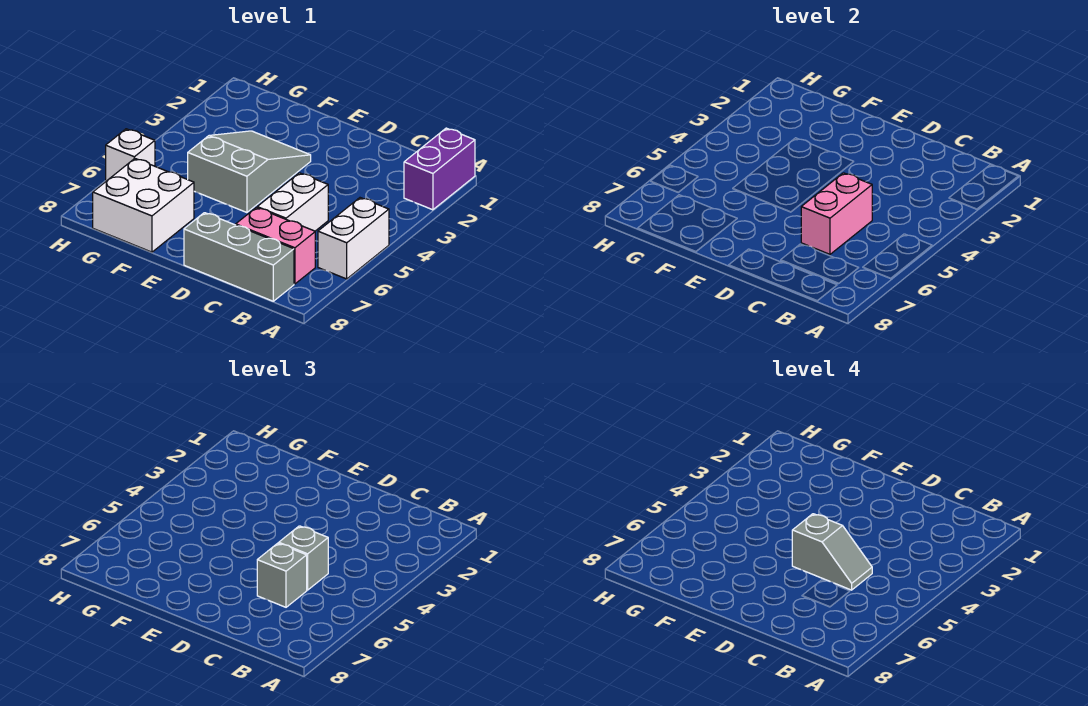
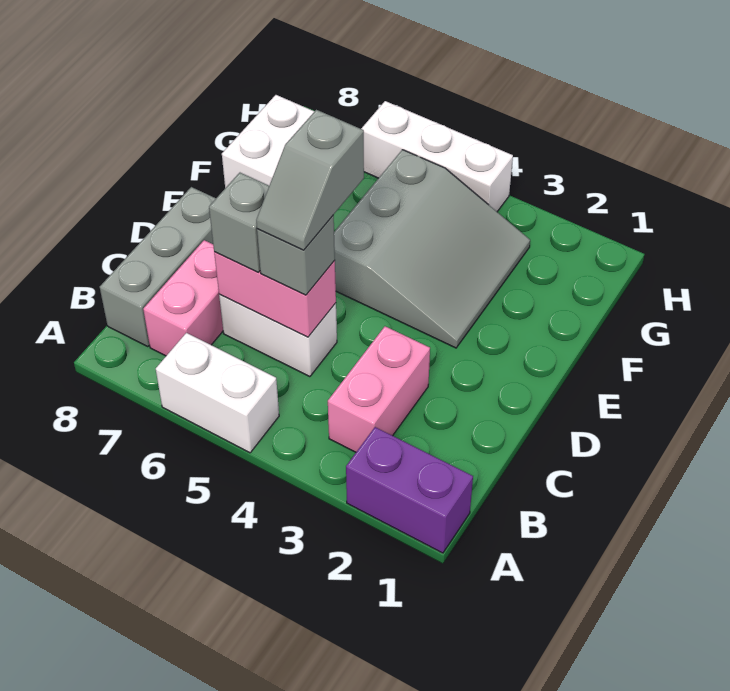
none -> pink 1x2 brick [328,326,430,452]
grey 2x3 slope [188,131,311,213] -> grey 3x3 slope [334,150,530,348]
white 1x1 brick [106,129,155,181] -> white 1x3 brick [361,101,513,212]

